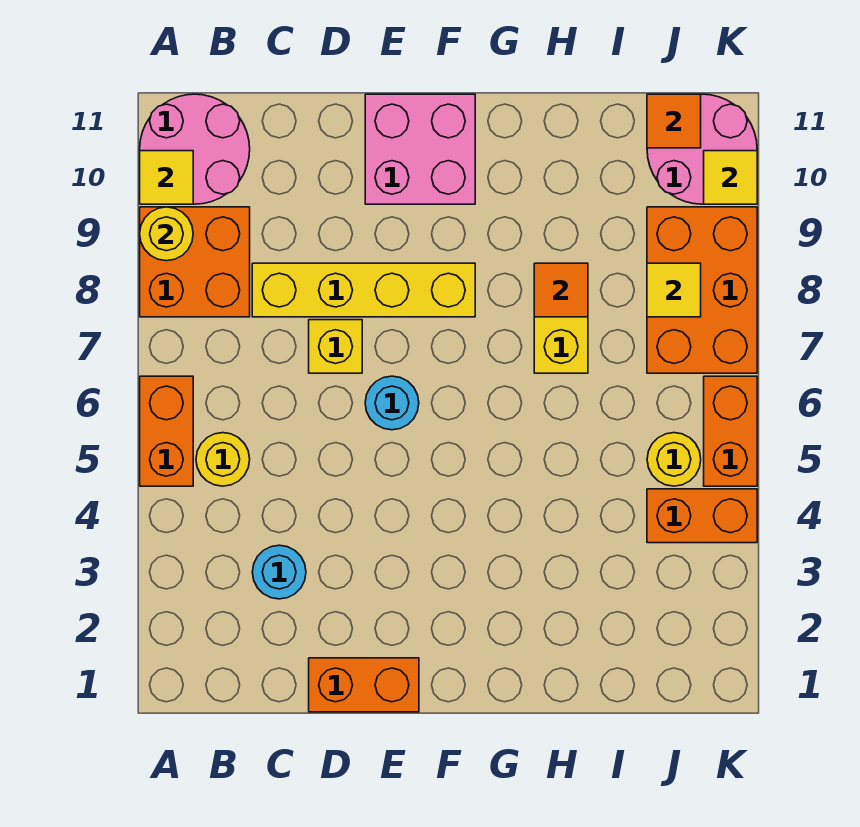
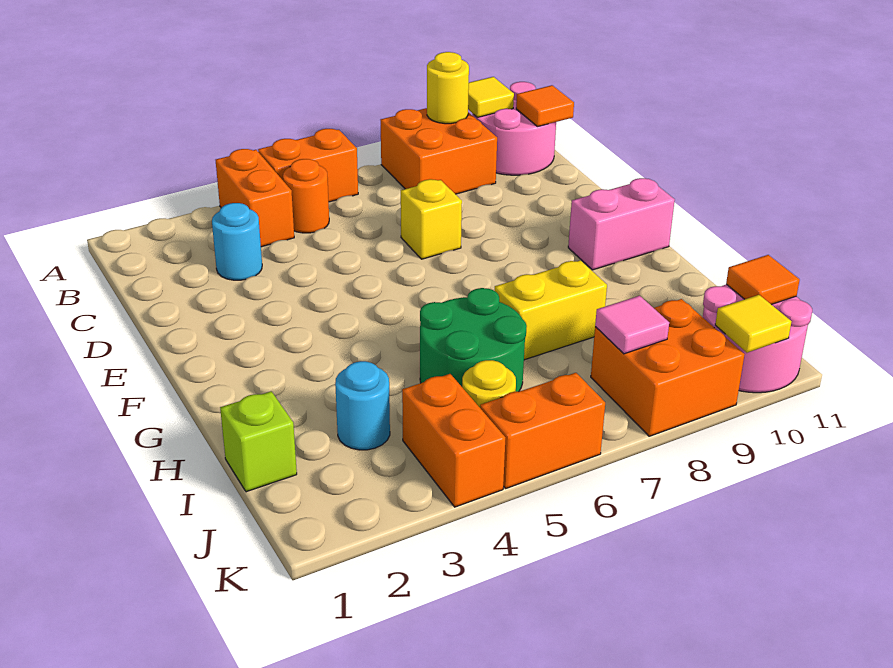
yellow 1x1 round brick [196,433,250,486] -> orange 1x1 round brick [283,159,329,233]
yellow 1x4 brick [252,263,475,317] -> none
orange 1x2 brick [309,658,419,712] -> orange 1x2 brick moved to [216,149,294,247]
cyan 1x1 round brick [365,376,419,430] -> cyan 1x1 round brick moved to [335,361,390,450]
pink 2x2 brick [365,94,475,204] -> pink 1x2 brick [568,178,675,270]
none -> green 2x2 round brick [420,288,527,392]
orange 1x1 tile [534,263,588,317] -> orange 1x1 tile moved to [516,85,574,126]
none -> lime 1x1 brick [220,391,297,492]
orange 2x3 brick [647,207,757,373] -> orange 2x2 brick [591,299,745,436]
yellow 1x1 tile [647,263,701,317] -> pink 1x1 tile [595,296,669,354]

